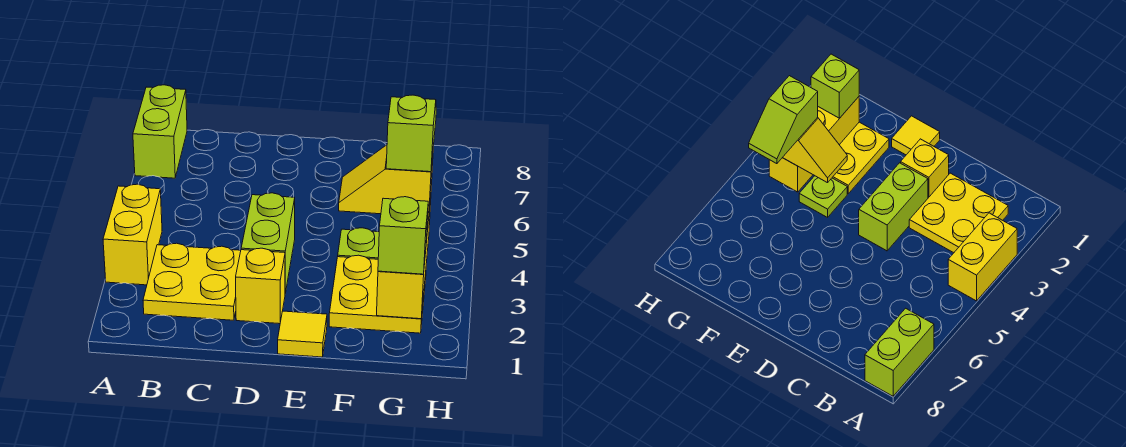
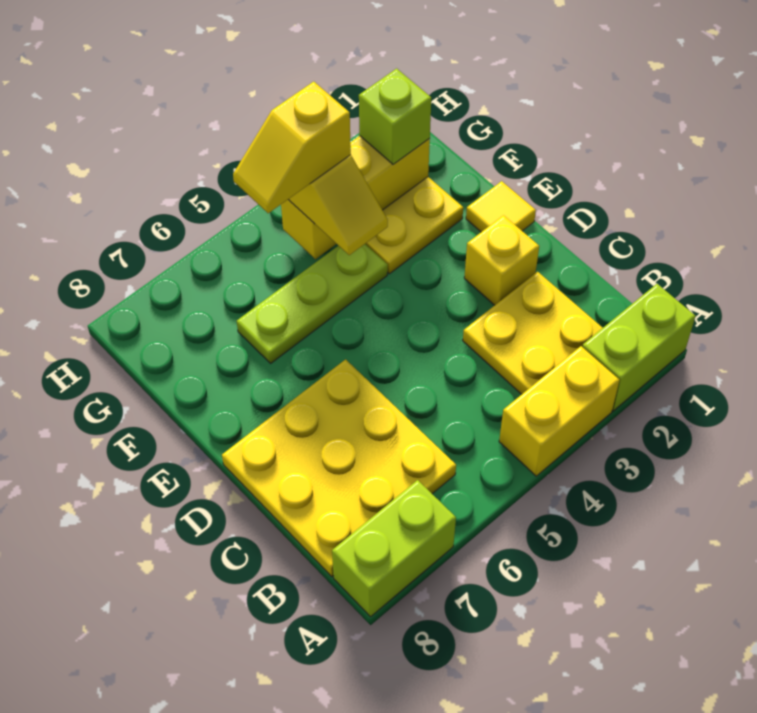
none -> yellow 3x3 plate [222,359,456,577]
lime 1x2 brick [241,193,295,293] -> lime 1x2 brick moved to [582,284,695,411]
lime 1x1 plate [338,228,379,259] -> lime 1x3 plate [237,244,388,363]
lime 1x2 slope [386,95,436,172] -> yellow 1x2 slope [233,82,351,213]

